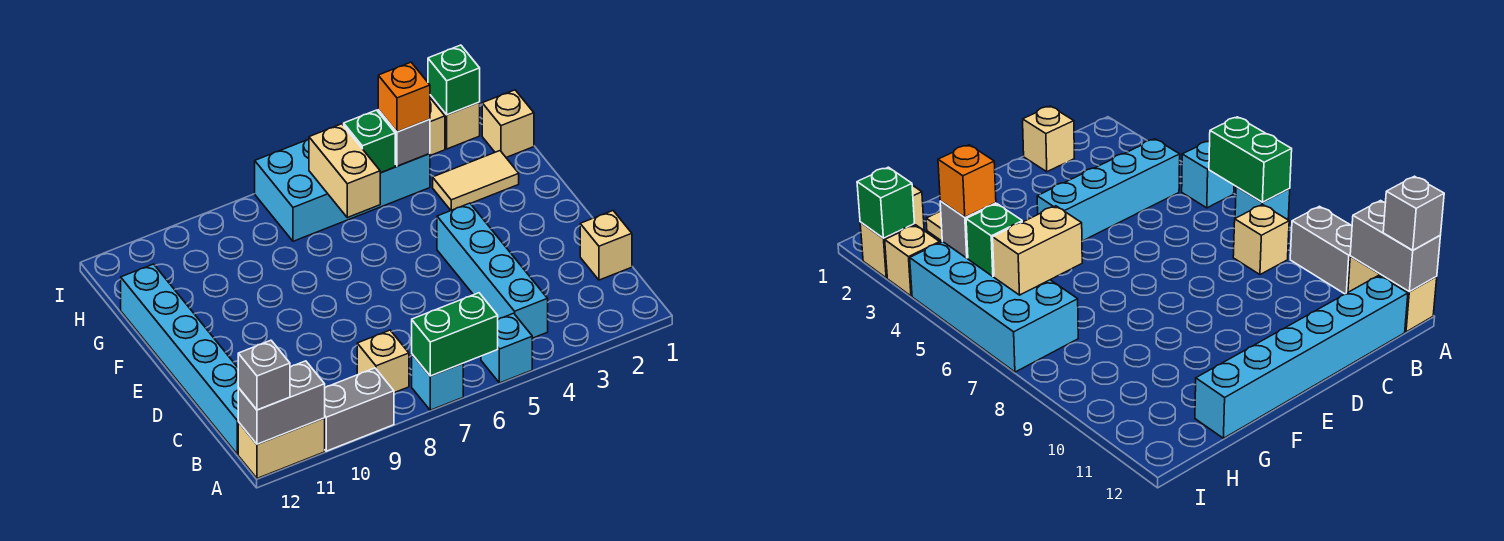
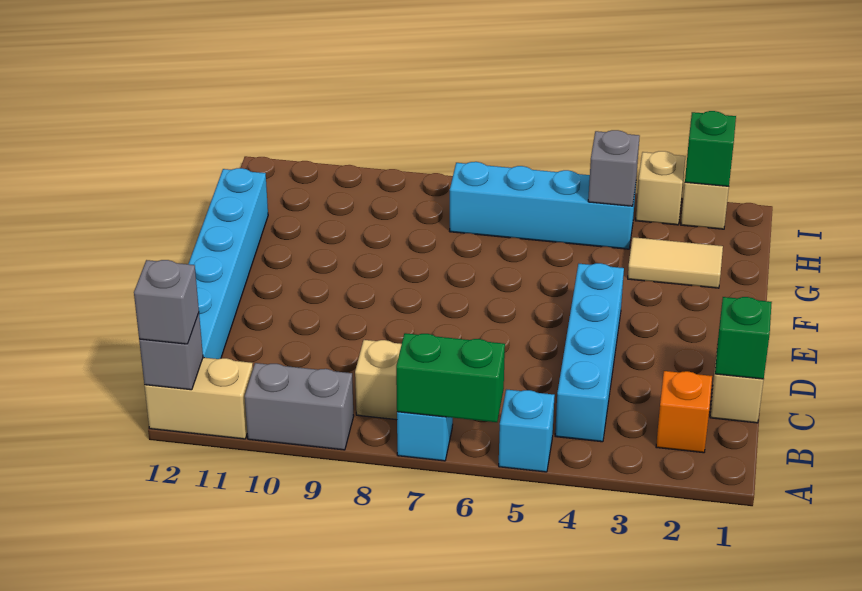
grey 1x2 brick [238,361,325,444] -> grey 1x1 brick [139,313,203,390]
tan 1x2 brick [309,124,380,218] -> none
tan 1x1 brick [482,90,534,157] -> none
cyan 2x4 brick [255,139,430,241] -> cyan 1x4 brick [450,162,636,249]
orange 1x1 brick [378,62,430,132] -> orange 1x1 brick moved to [656,371,712,453]
green 1x1 brick [343,110,395,173] -> green 1x1 brick moved to [715,297,772,379]

